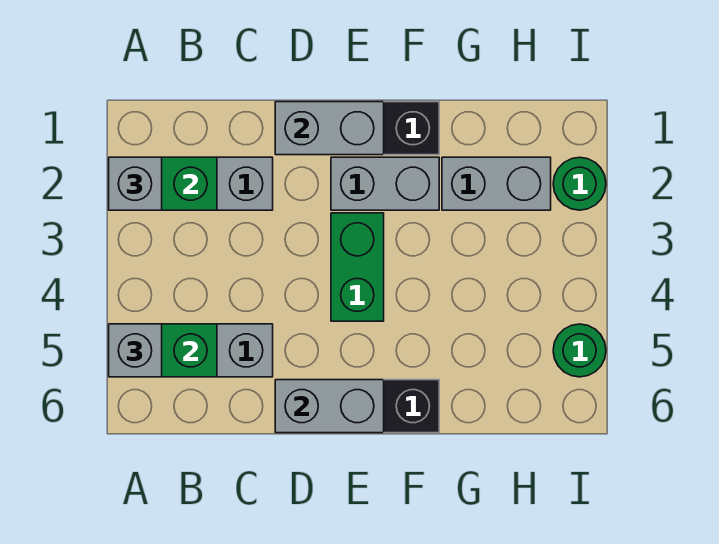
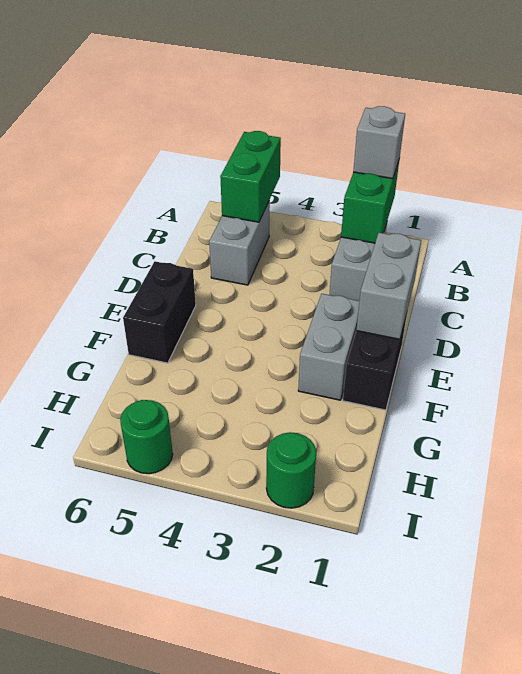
grey 1x1 brick [109,324,162,377] -> none
grey 1x2 brick [275,380,384,433] -> none
green 1x2 brick [331,213,384,321] -> none
grey 1x2 brick [442,157,551,210] -> none

